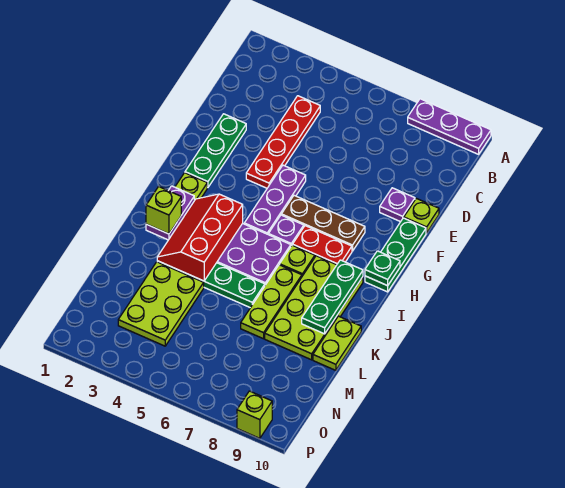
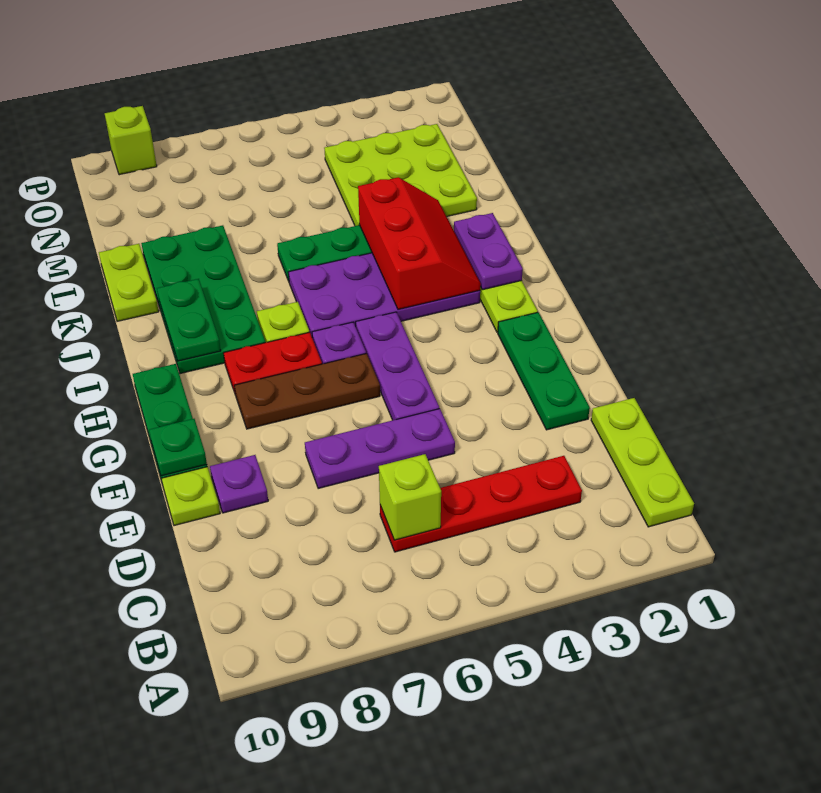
purple 1x3 plate [408,99,491,154] -> purple 1x3 plate moved to [305,409,455,489]
red 1x4 plate [246,96,320,188] -> red 1x4 plate turned to [380,456,582,552]
green 1x1 plate [365,251,400,286] -> green 1x1 plate moved to [149,419,207,476]
lime 2x4 plate [265,256,363,360] -> green 2x4 plate [141,225,265,374]
green 1x3 plate [302,260,363,334] -> green 1x2 plate [157,279,221,361]
lime 1x1 brick [146,187,181,234] -> lime 1x1 brick moved to [379,454,441,540]
lime 1x3 plate [241,265,302,339] -> lime 1x3 plate moved to [591,398,694,527]
lime 2x3 plate [118,262,204,346] -> lime 3x3 plate [324,124,477,226]

